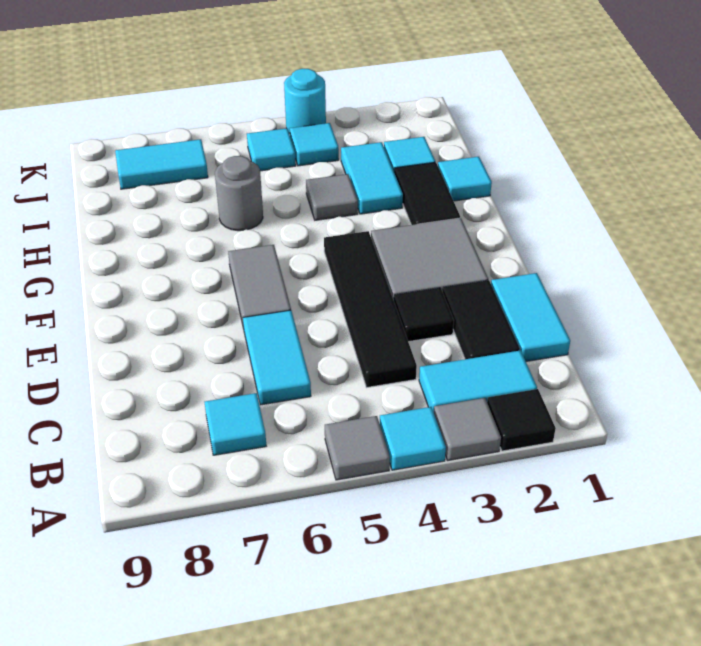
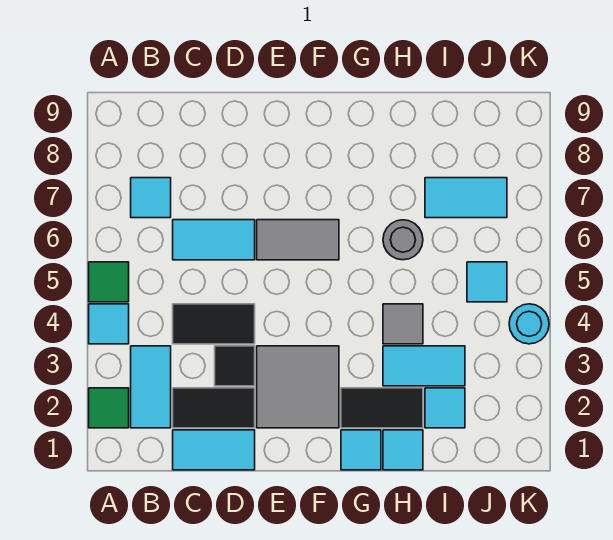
black 1x1 tile [487,389,556,451] -> green 1x1 tile [89,388,129,428]
grey 1x1 tile [434,398,501,461] -> none
grey 1x1 tile [325,416,390,480] -> green 1x1 tile [89,262,129,302]
black 1x4 tile [324,231,417,387] -> black 1x2 tile [173,304,255,344]
cyan 1x1 tile [290,123,339,166] -> cyan 1x1 tile moved to [341,430,381,470]
cyan 1x2 tile [115,139,208,189] -> cyan 1x2 tile turned to [425,178,507,218]

